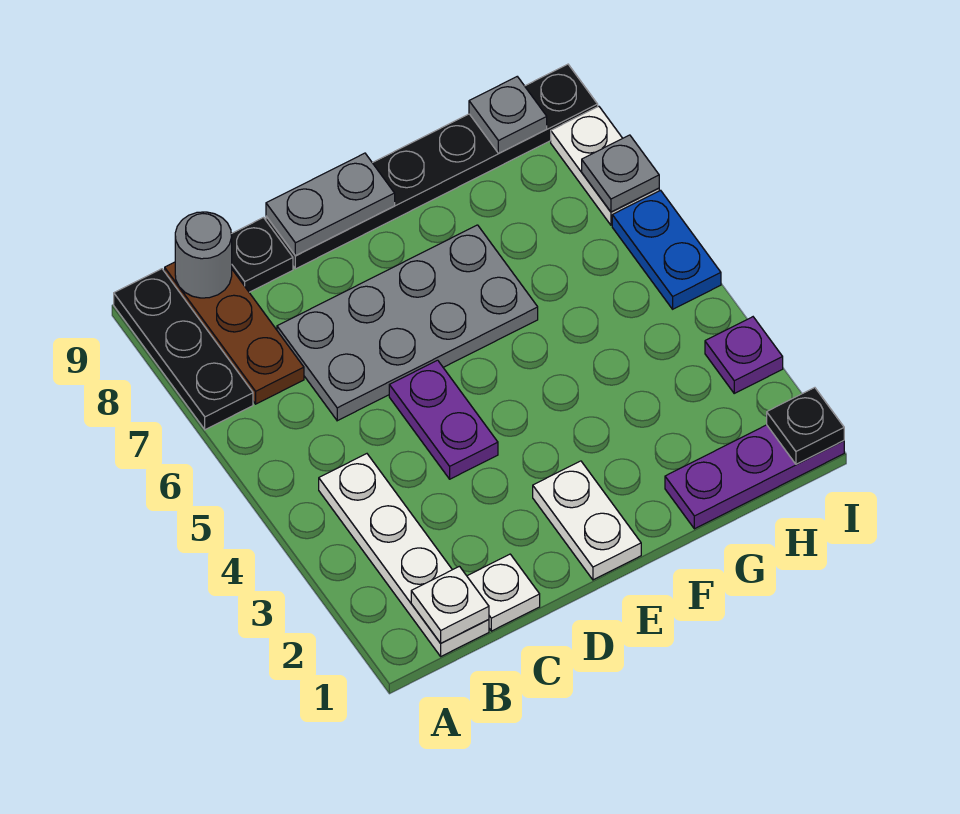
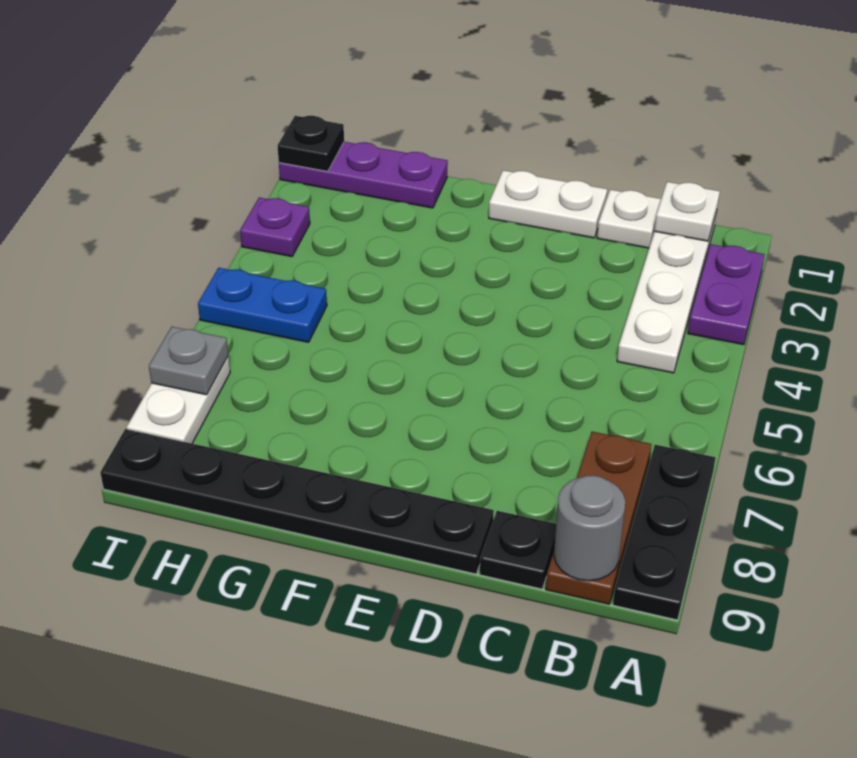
grey 2x4 plate [277,225,538,421] -> none
purple 1x2 plate [389,360,498,479] -> purple 1x2 plate moved to [688,244,765,345]
grey 1x2 plate [266,153,395,256] -> none
white 1x2 plate [533,461,641,580] -> white 1x2 plate turned to [489,170,607,238]
grey 1x1 plate [469,77,547,153] -> none
blue 1x2 plate [612,190,721,309] -> blue 1x2 plate turned to [198,268,327,342]

